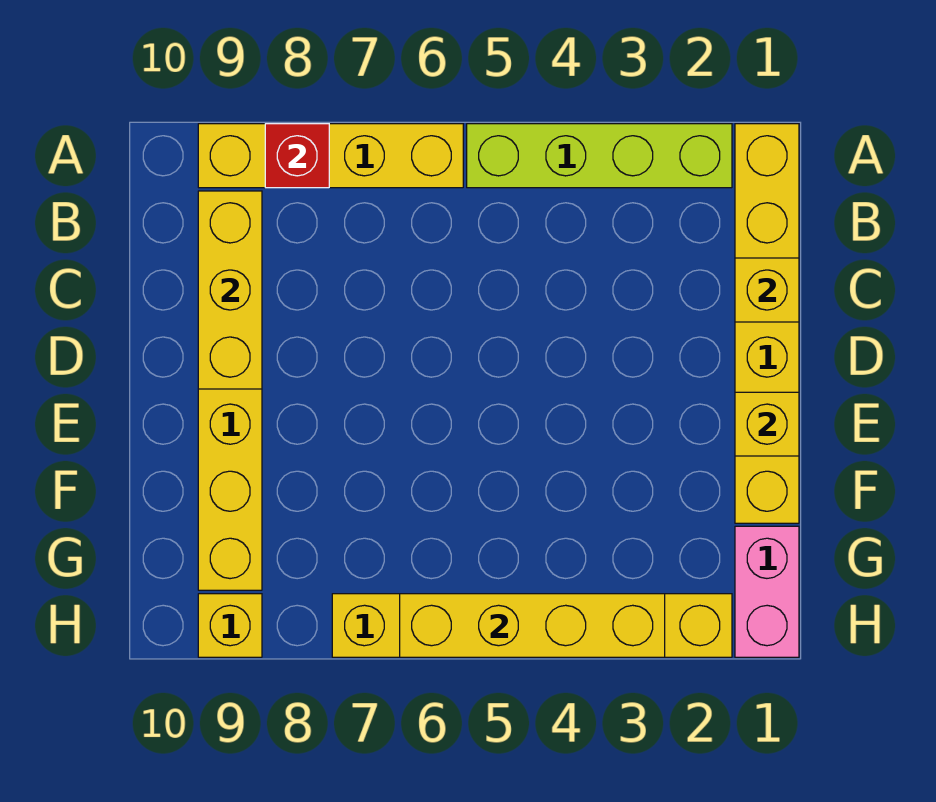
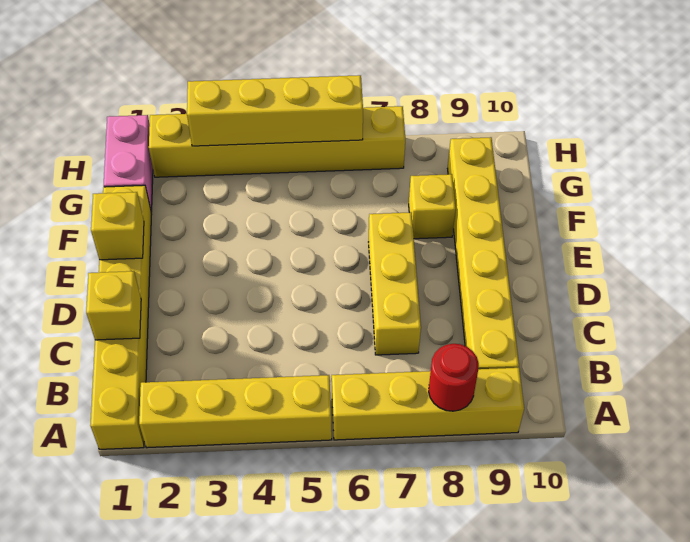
lime 1x4 brick [467,124,732,188] -> yellow 1x4 brick [139,375,332,448]
red 1x1 brick [265,124,329,188] -> red 1x1 round brick [429,344,479,411]
yellow 1x3 brick [198,191,262,389] -> yellow 1x3 brick moved to [369,212,421,355]
yellow 1x1 brick [198,594,262,657] -> yellow 1x1 brick moved to [409,174,456,239]

